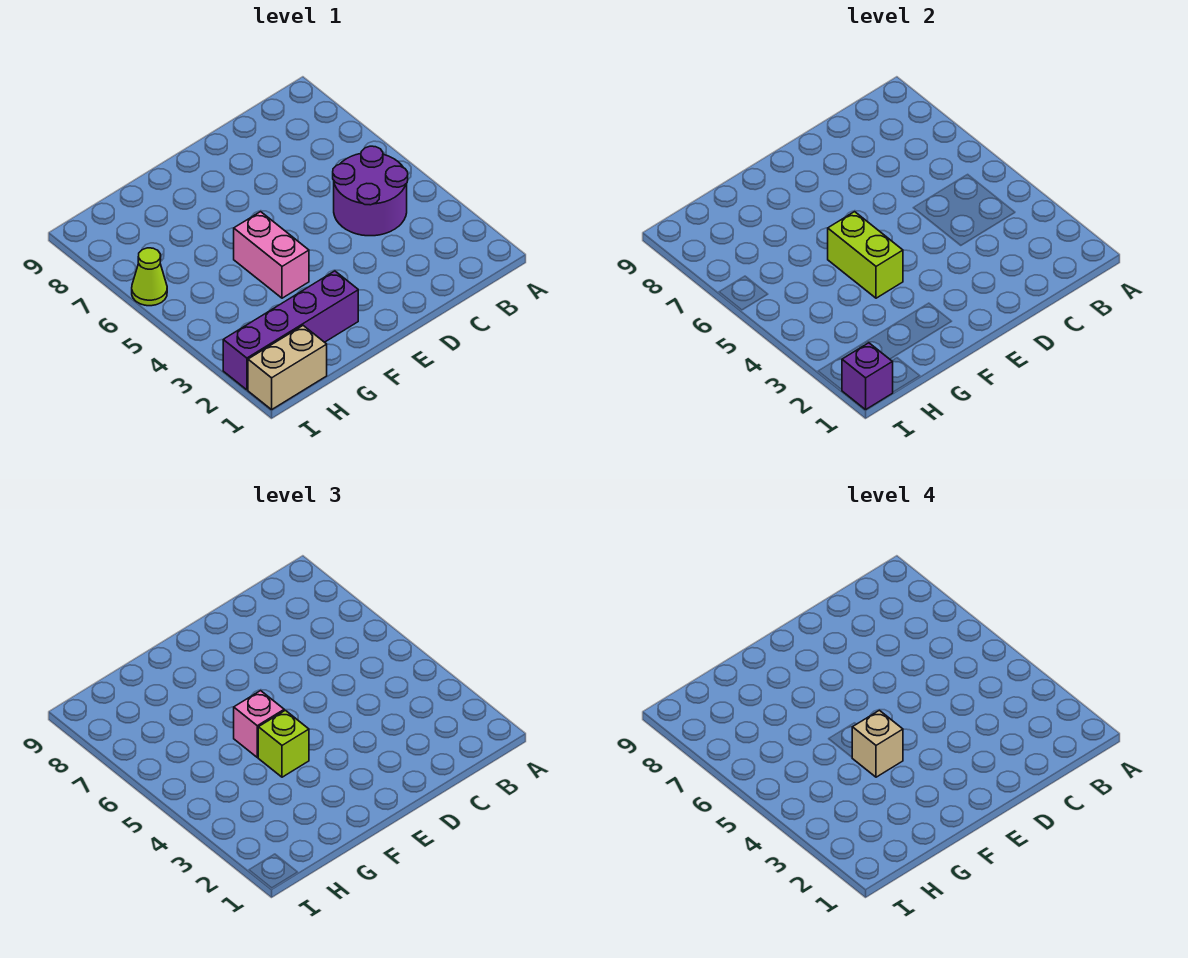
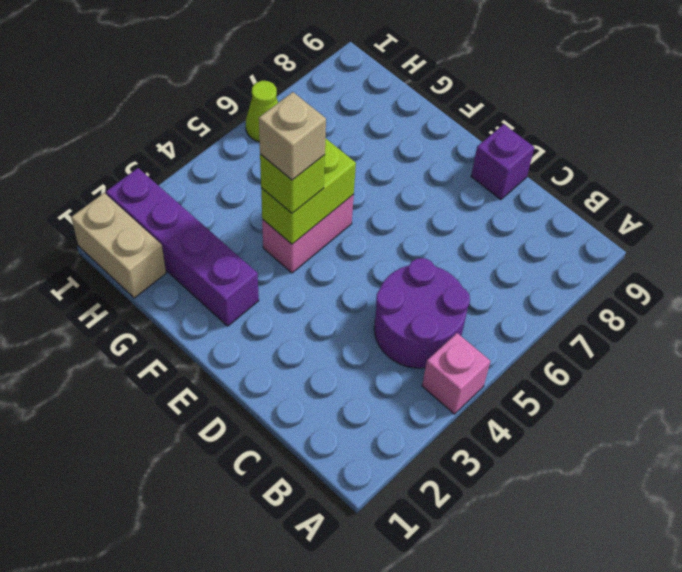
pink 1x1 brick [234,691,284,757] -> pink 1x1 brick moved to [422,333,491,414]
purple 1x1 brick [842,343,893,410] -> purple 1x1 brick moved to [471,124,534,200]

